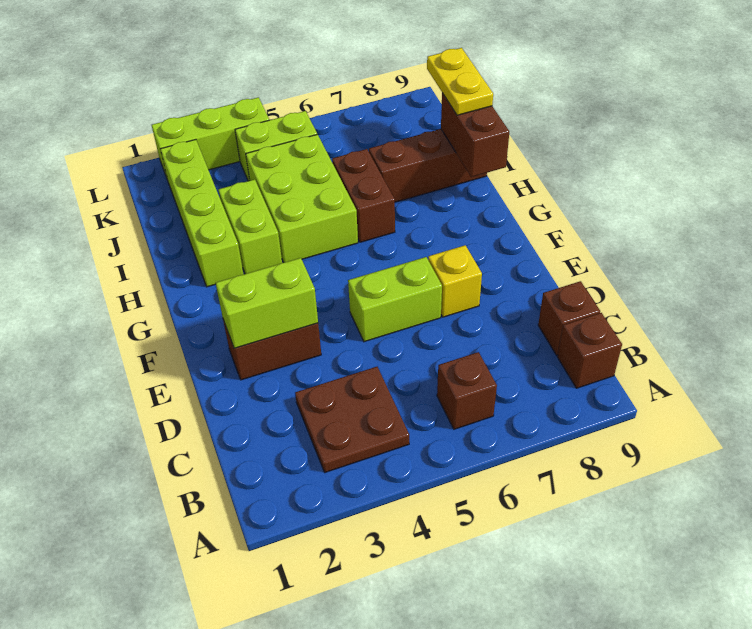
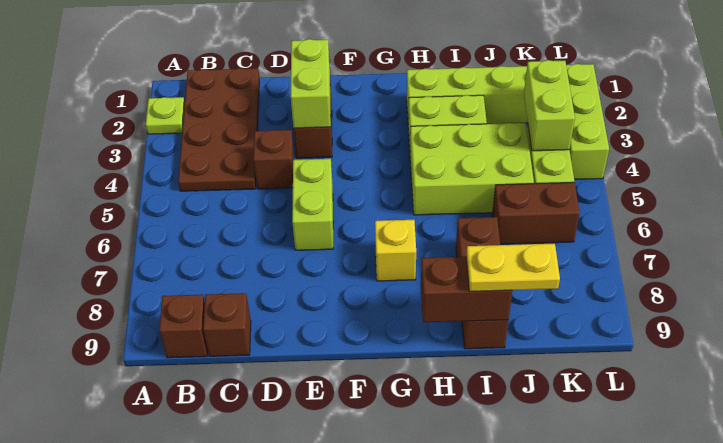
none -> lime 1x1 plate [146,97,185,134]
brown 2x2 plate [295,367,409,472] -> brown 2x4 plate [178,68,259,191]
brown 1x1 brick [437,352,497,429] -> brown 1x1 brick moved to [253,130,294,189]
yellow 1x1 brick [428,245,482,317] -> yellow 1x1 brick moved to [375,220,416,281]
brown 1x2 brick [332,149,395,242] -> brown 1x2 brick moved to [493,182,580,244]
none -> lime 1x2 brick [524,60,575,151]

